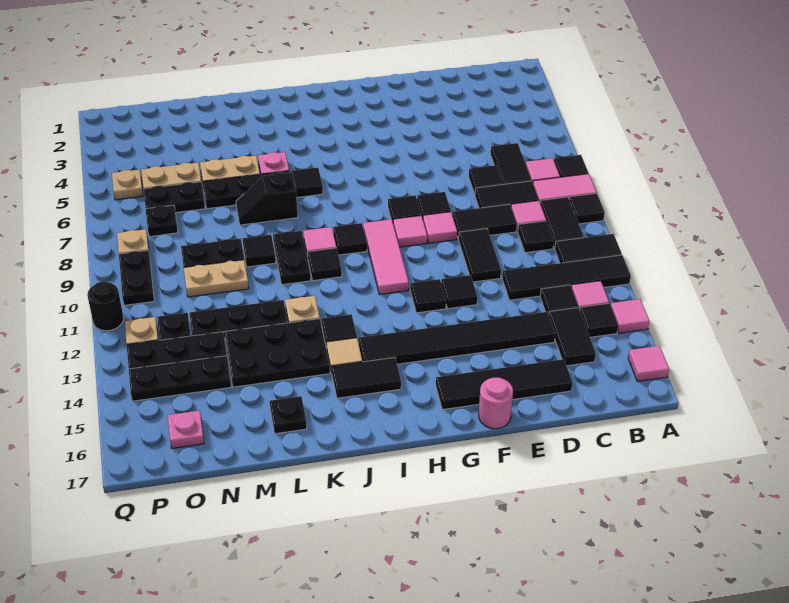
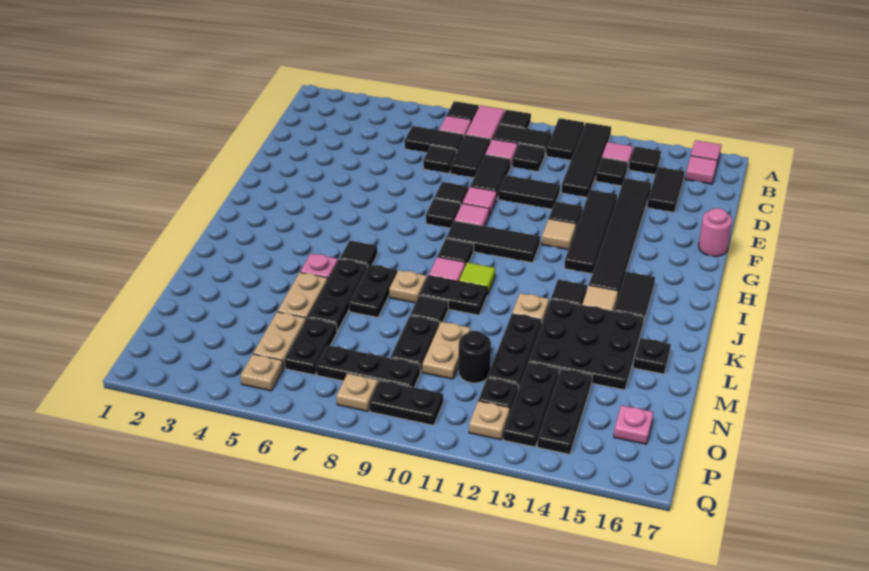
pink 1x1 tile [611,299,649,333] -> pink 1x1 tile moved to [685,156,718,184]
black 1x2 tile [549,307,596,366] -> black 1x2 tile turned to [647,167,685,212]
black 1x4 tile [436,359,572,410] -> black 1x4 tile moved to [564,190,617,274]
black 1x1 tile [410,279,446,313] -> tan 1x1 tile [541,219,576,250]
pink 1x3 tile [363,219,409,295] -> black 1x3 tile [446,221,540,263]
black 1x1 tile [308,248,342,281] -> lime 1x1 tile [459,263,495,295]
black 1x2 slope [236,173,298,225] -> black 1x2 plate [349,265,397,317]
none -> tan 1x1 plate [389,270,427,303]
black 2x3 plate [225,319,330,387] -> black 3x3 plate [528,299,644,390]
black 1x1 plate [146,205,178,237] -> black 1x3 plate [316,345,420,387]
black 1x1 round brick [87,282,124,331] -> black 1x1 round brick moved to [458,331,491,383]

